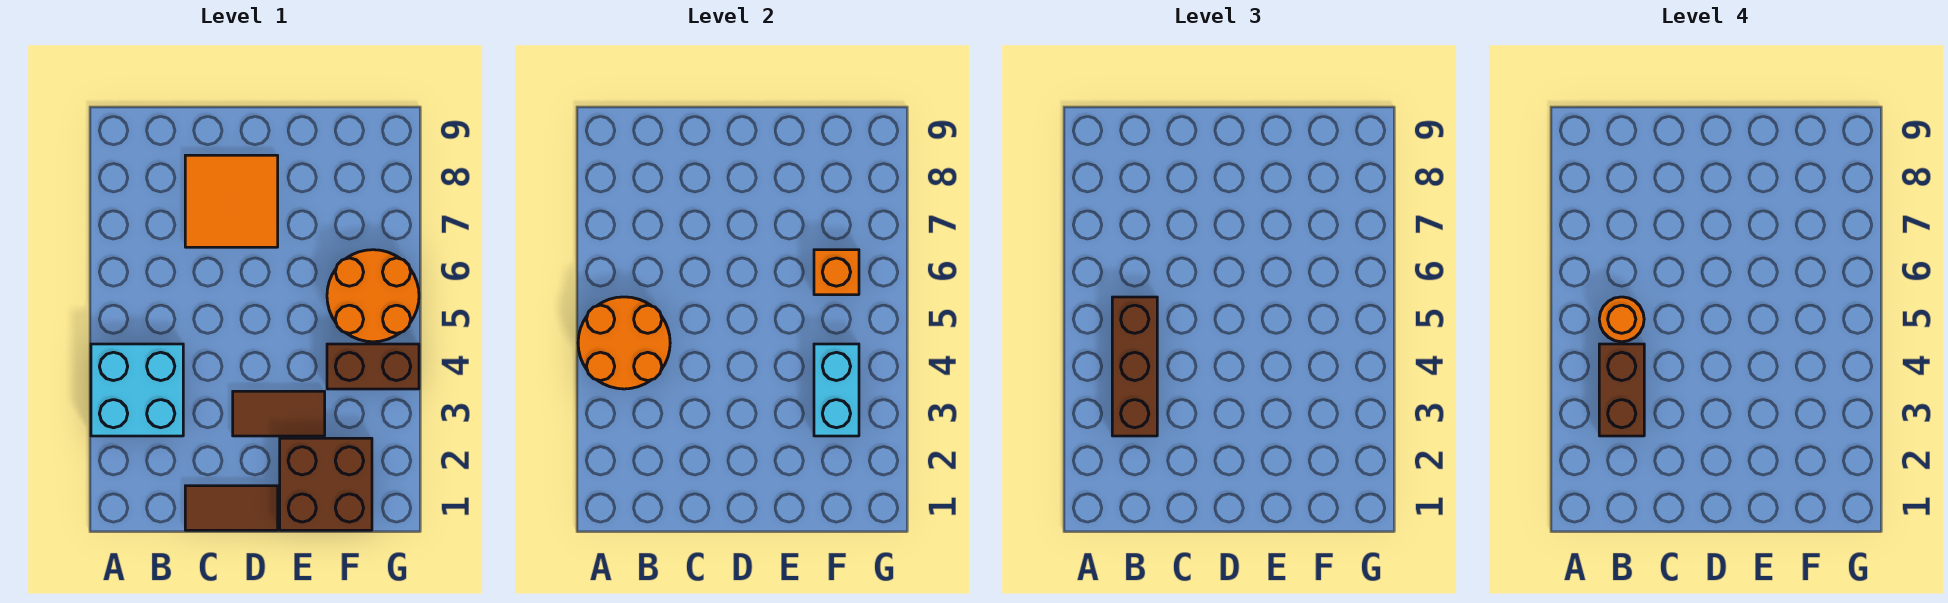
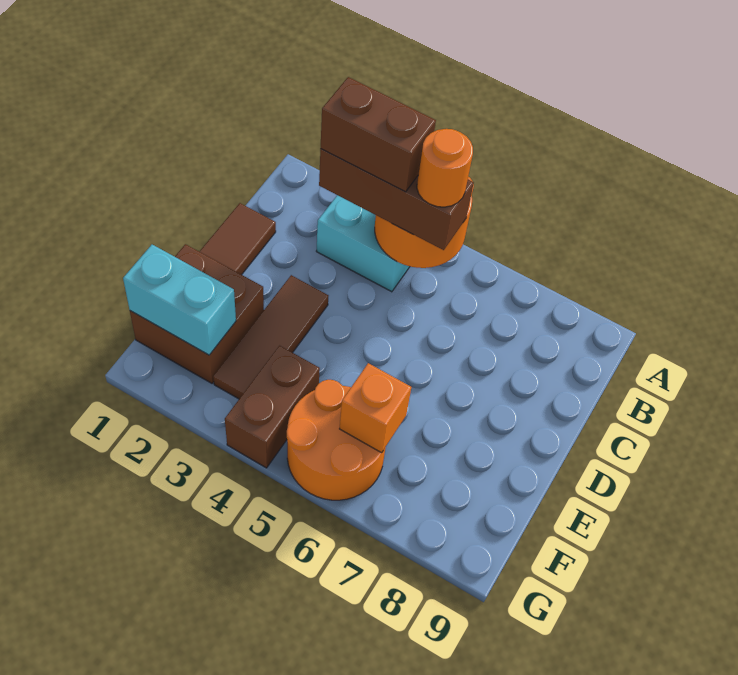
orange 2x2 tile [185,155,278,247] -> none
brown 1x2 tile [233,391,325,436] -> brown 1x3 tile [213,275,328,399]
cyan 1x2 brick [814,344,859,436] -> cyan 1x2 brick moved to [123,245,236,355]

